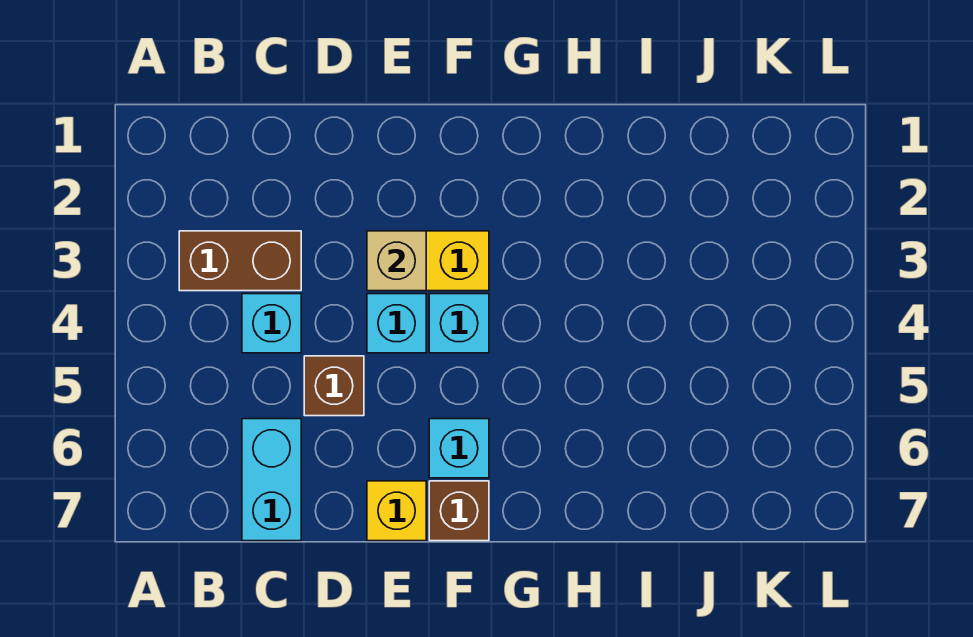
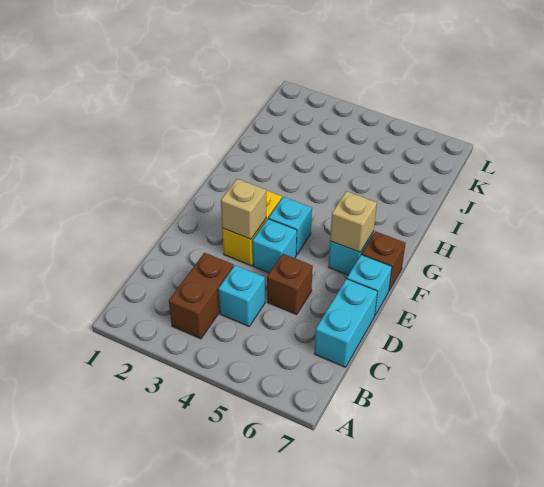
cyan 1x2 brick [242,419,301,541] -> cyan 1x2 brick turned to [314,279,378,367]
yellow 1x1 brick [367,481,426,541] -> cyan 1x1 brick [347,255,392,315]
none -> tan 1x1 brick [330,191,377,252]

